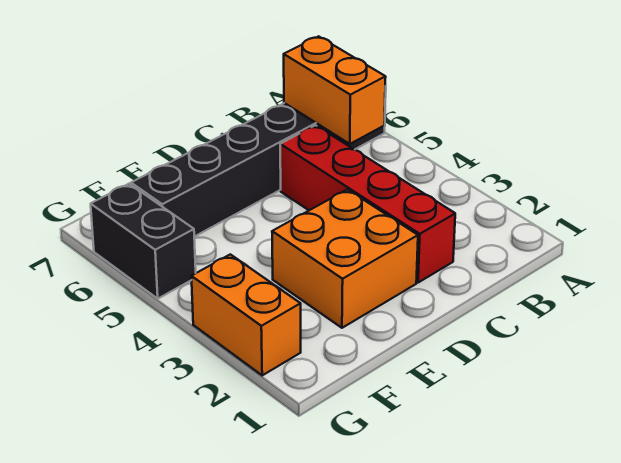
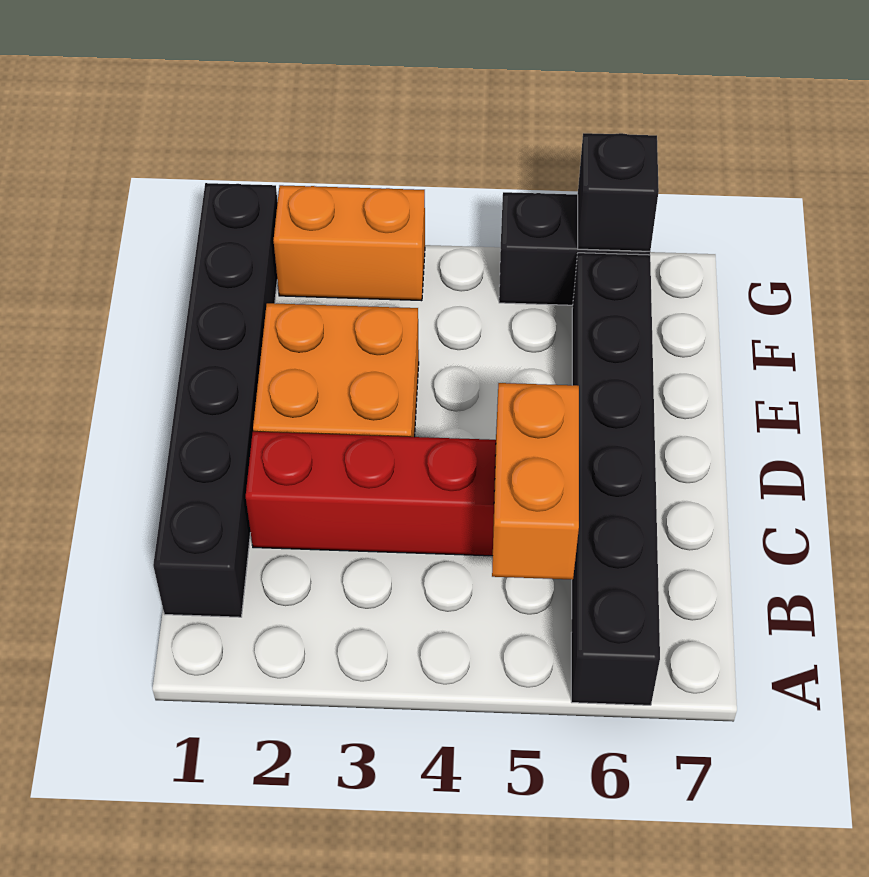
none -> black 1x6 brick [153,183,278,617]
orange 1x2 brick [284,36,386,144] -> orange 1x2 brick turned to [492,383,579,580]
none -> black 1x1 brick [578,133,659,251]

